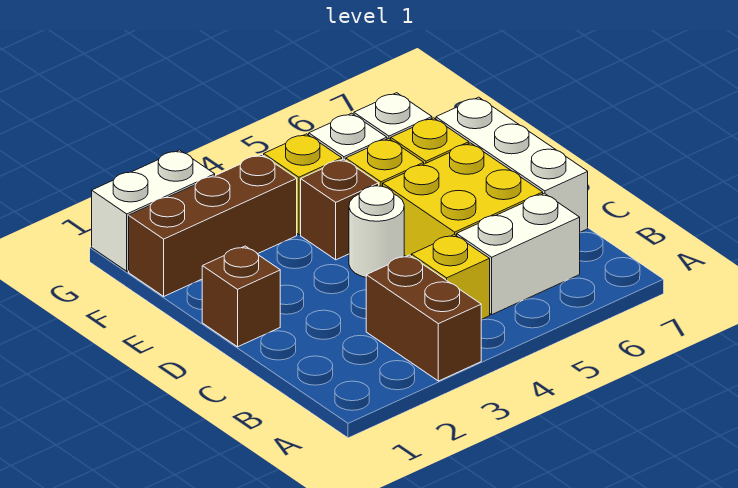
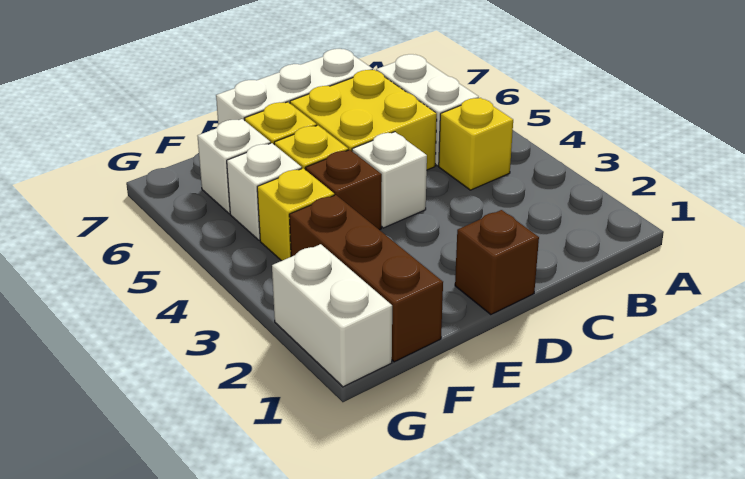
brown 1x2 brick [366,255,481,381] -> none
white 1x1 round brick [349,186,404,277] -> white 1x1 brick [352,132,427,228]

